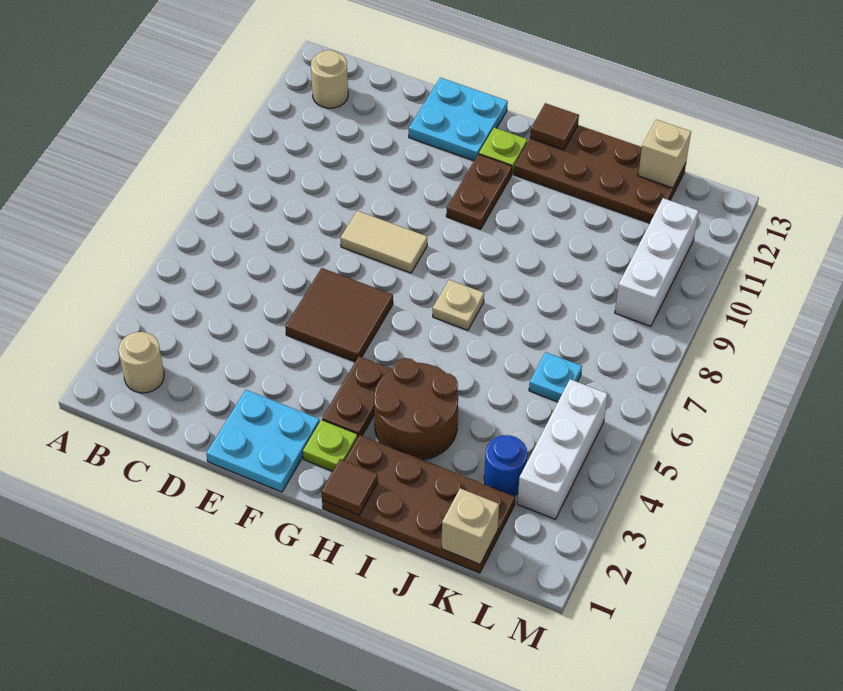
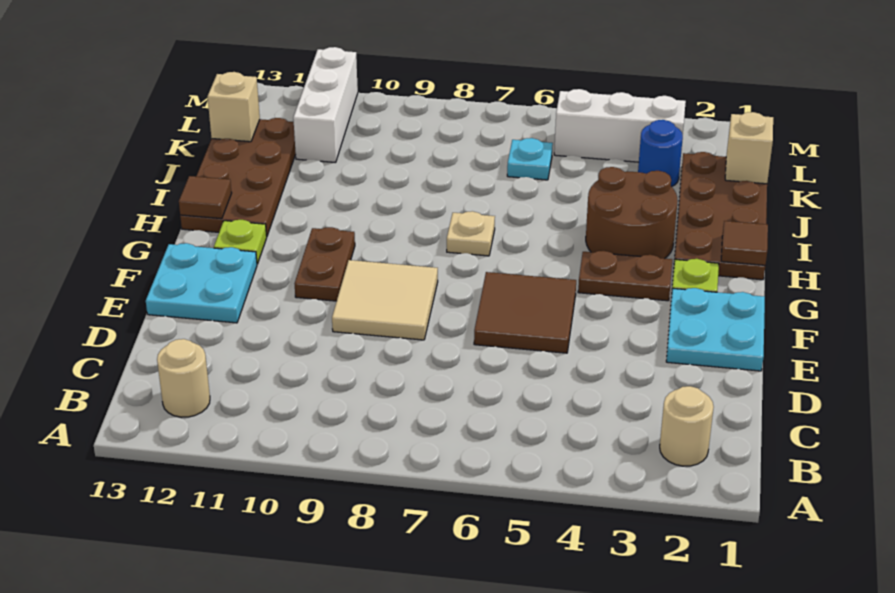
tan 1x2 tile [340,211,427,273] -> tan 2x2 tile [332,260,438,340]
brown 1x2 plate [446,154,512,229] -> brown 1x2 plate turned to [294,227,355,301]
white 1x3 brick [615,198,699,326] -> white 1x3 brick turned to [293,47,358,163]

